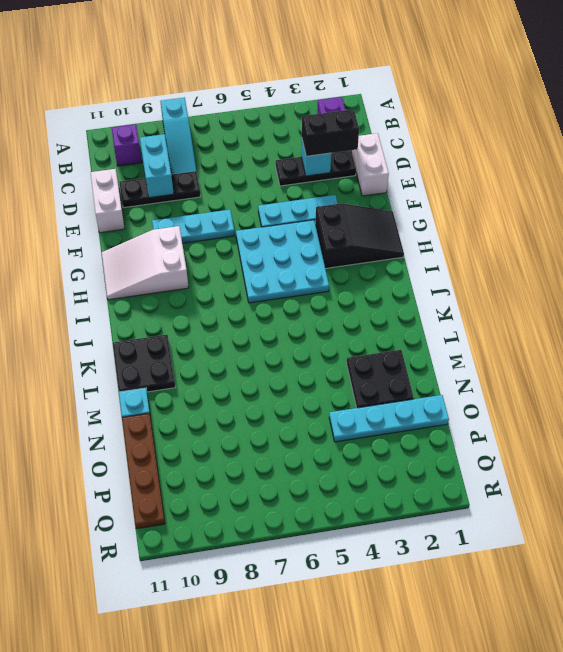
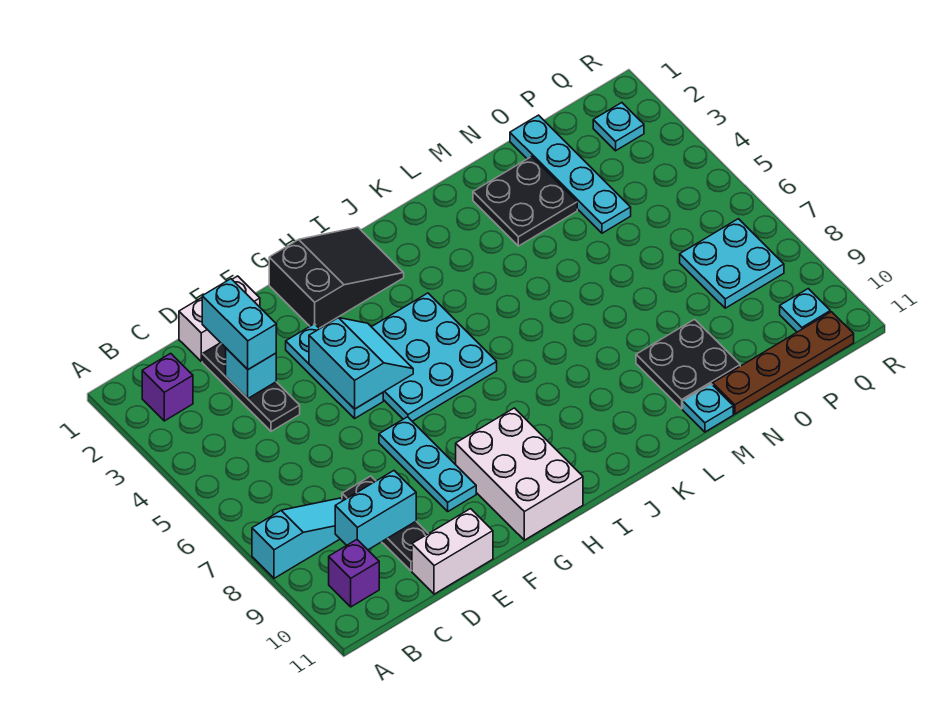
black 1x2 brick [302,109,359,156] -> cyan 1x2 brick [202,279,276,369]
none -> cyan 2x2 slope [309,318,413,409]
black 2x3 slope [315,203,404,269] -> black 2x3 slope turned to [269,227,404,328]
white 2x3 slope [102,226,189,300] -> white 2x3 brick [456,408,583,540]
black 2x2 plate [113,335,175,392] -> black 2x2 plate moved to [636,319,740,409]
none -> cyan 2x2 plate [680,219,784,308]
none -> cyan 1x1 plate [593,103,644,151]
none -> cyan 1x1 plate [780,289,830,332]

